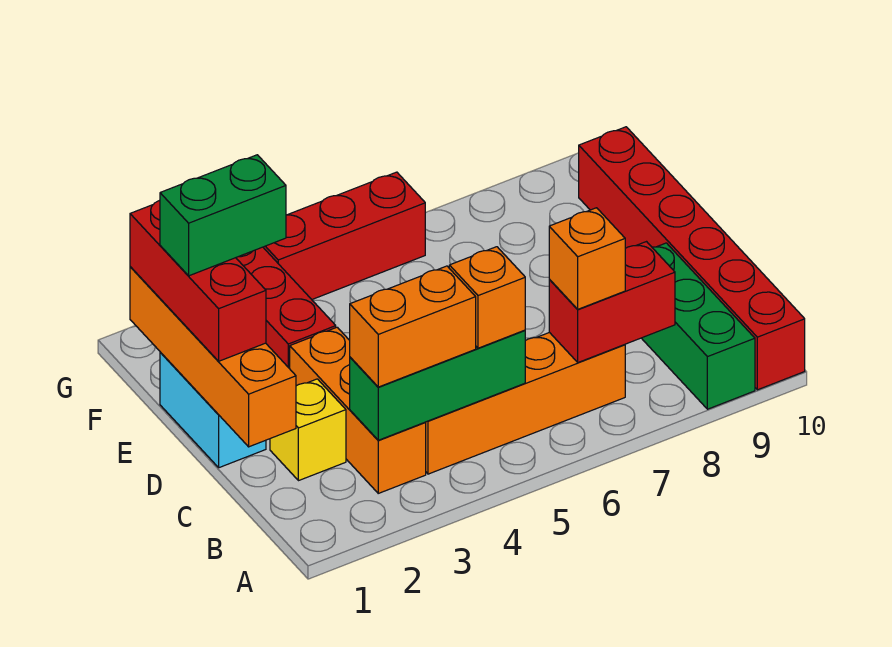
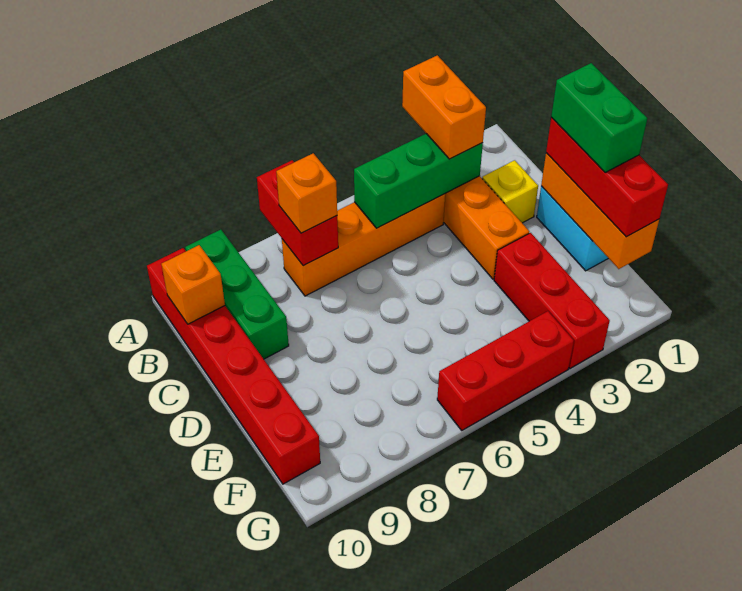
orange 1x2 brick [350,266,476,387] -> orange 1x2 brick turned to [402,55,486,159]
orange 1x1 brick [449,247,525,348] -> orange 1x1 brick moved to [161,245,225,324]
red 1x2 brick [549,242,675,362] -> red 1x2 brick turned to [257,160,338,266]
orange 1x4 brick [130,267,296,447] -> orange 1x3 brick [541,153,659,269]
green 1x2 brick [160,155,286,276] -> green 1x2 brick turned to [551,63,647,172]

